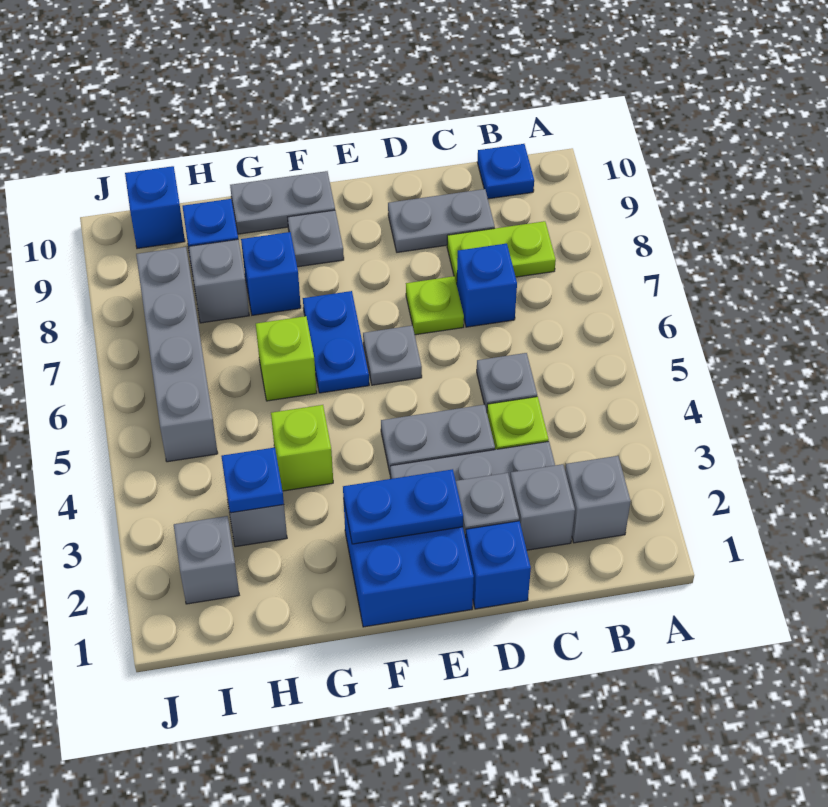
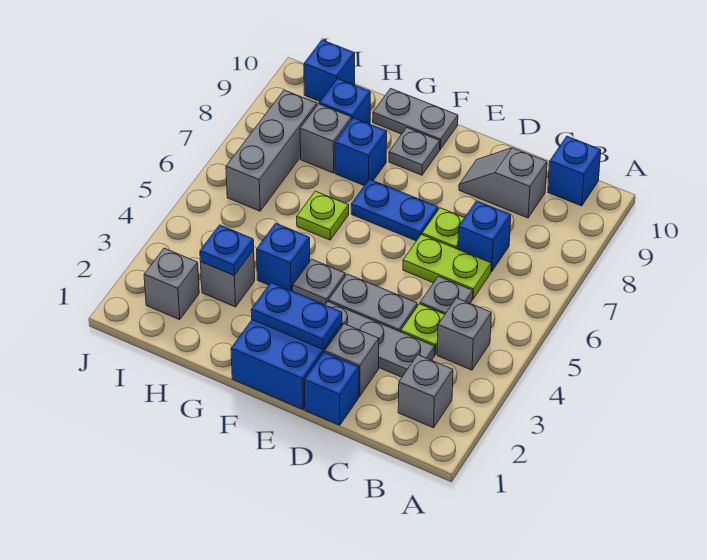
lime 1x2 plate [447,221,556,284] -> lime 1x2 plate moved to [403,234,491,299]
blue 1x1 plate [477,144,534,199] -> blue 1x1 brick [548,136,601,206]
grey 1x1 brick [510,464,575,550] -> grey 1x1 brick moved to [437,298,491,370]
grey 1x2 plate [388,189,495,252] -> grey 1x2 slope [459,148,547,218]
grey 1x1 plate [363,325,422,385] -> grey 1x1 plate moved to [293,259,345,305]
blue 1x2 plate [303,291,369,393] -> blue 1x2 plate turned to [351,179,438,241]
lime 1x1 brick [271,405,333,491] -> blue 1x1 brick [256,223,310,291]
lime 1x1 brick [256,316,317,401] -> lime 1x1 plate [297,191,349,240]
grey 1x4 brick [136,247,218,462] -> grey 1x3 brick [226,90,317,211]

